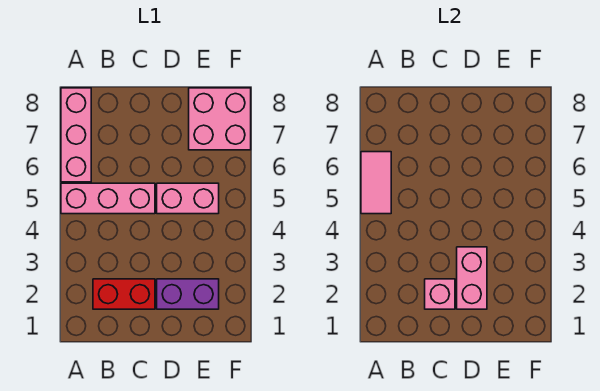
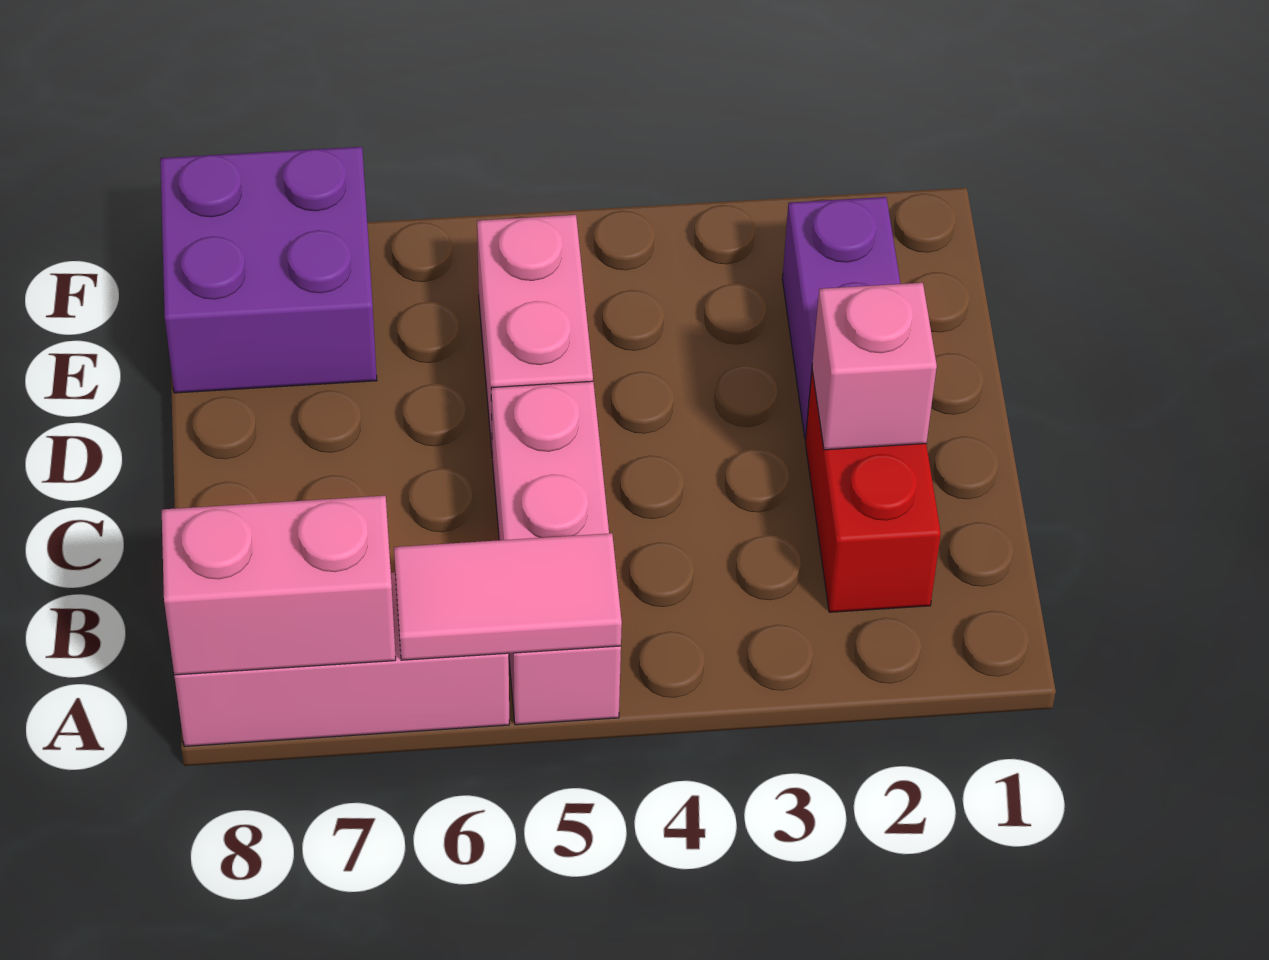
pink 1x2 brick [457,247,487,309] -> pink 1x2 brick moved to [162,496,396,675]
pink 2x2 brick [189,88,251,150] -> purple 2x2 brick [160,147,377,393]

